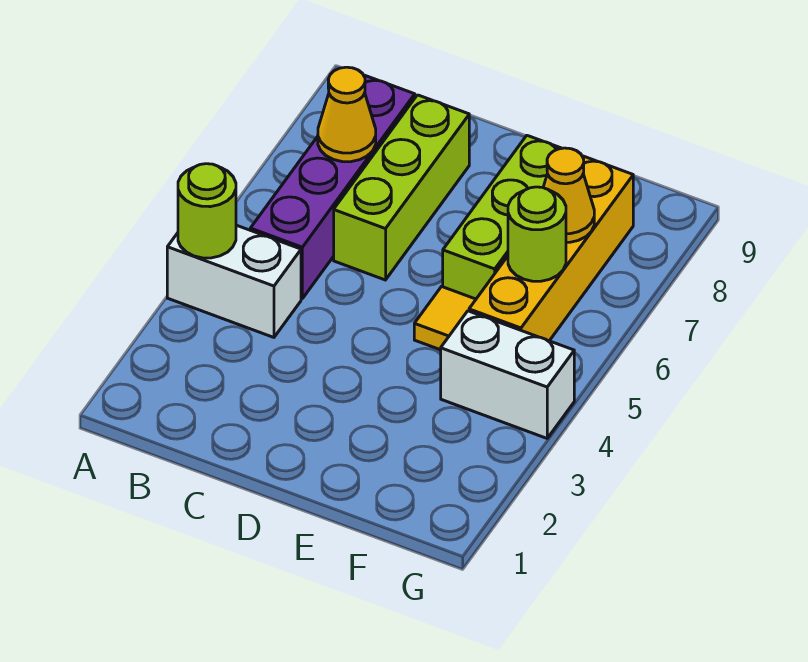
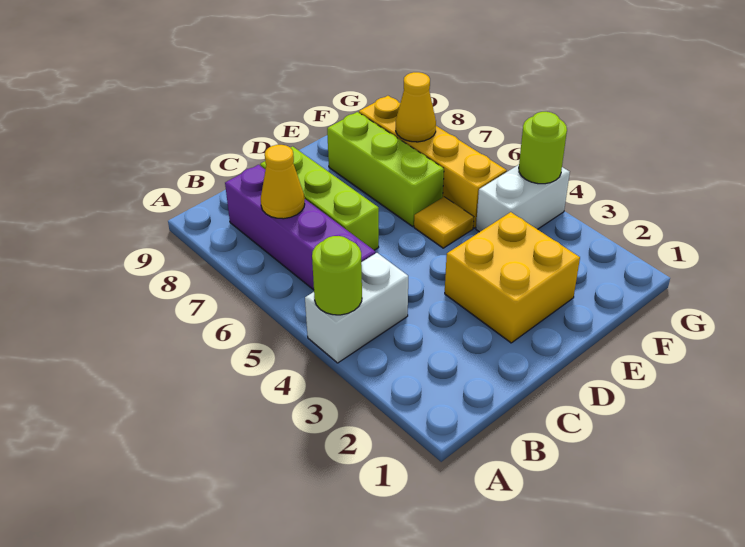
none -> yellow 2x2 brick [445,212,580,343]
lime 1x1 round brick [508,187,566,281] -> lime 1x1 round brick moved to [519,112,567,184]

